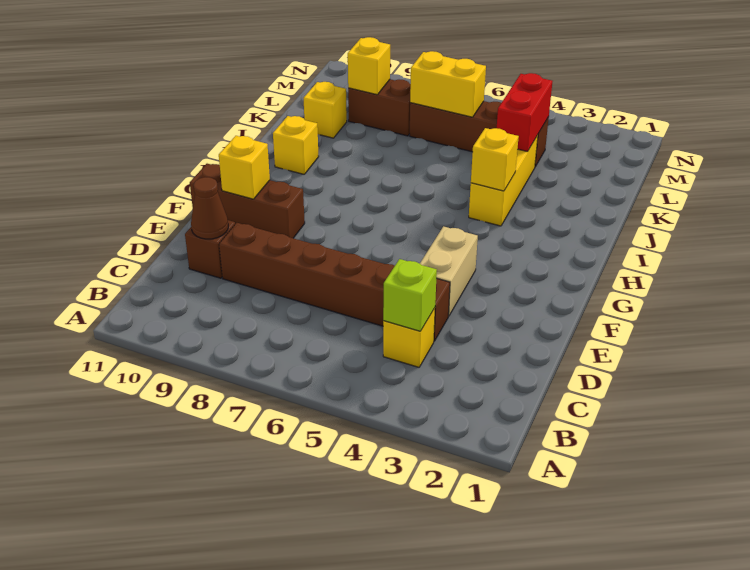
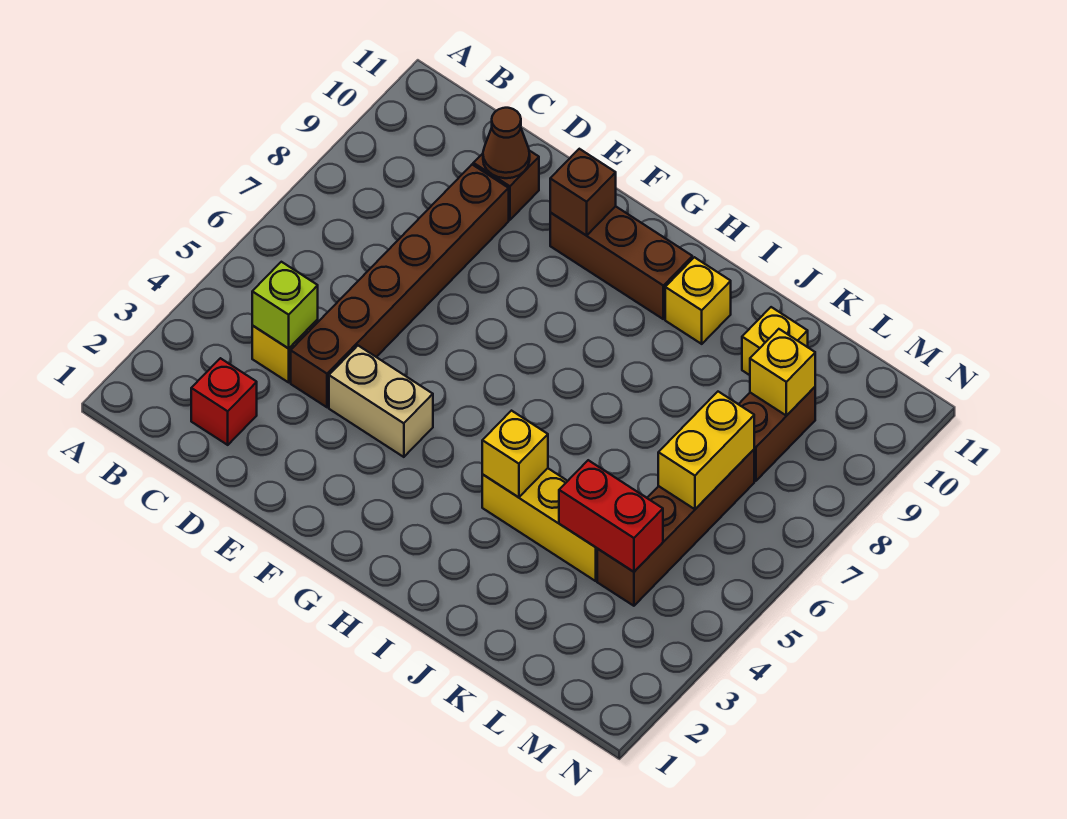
none -> red 1x1 brick [191,358,257,445]
brown 1x3 brick [190,164,305,238] -> brown 1x3 brick turned to [550,206,692,319]
yellow 1x1 brick [219,136,270,199] -> brown 1x1 brick [550,149,616,236]

